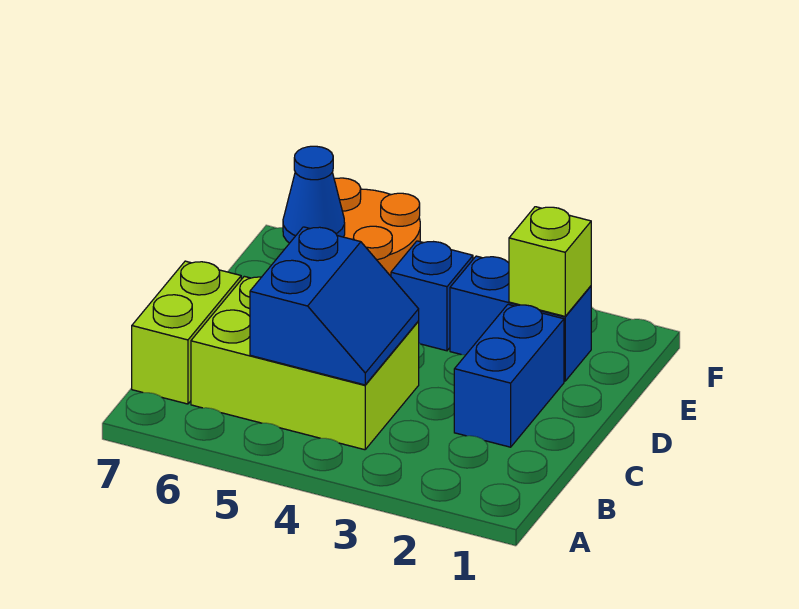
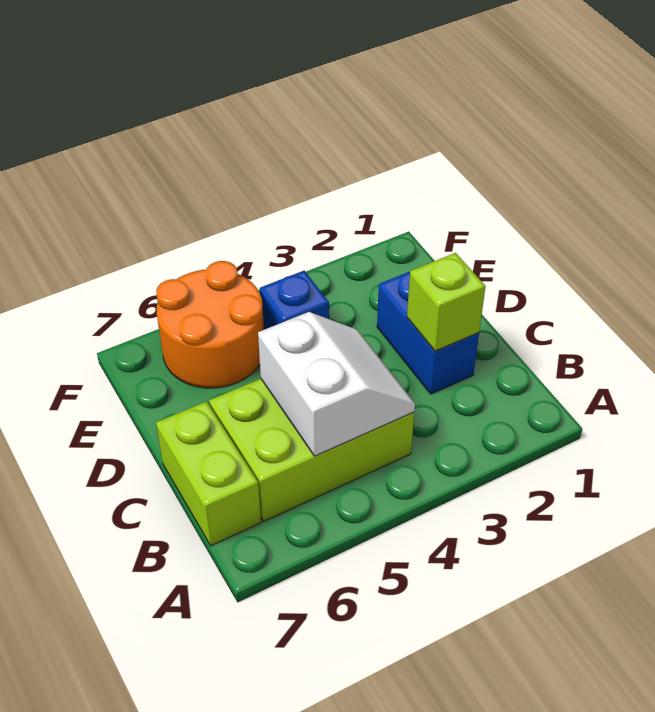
blue 2x2 slope [250,227,419,385] -> white 2x2 slope [258,312,415,456]
blue 1x2 brick [450,256,591,381] -> none
lime 1x1 brick [509,207,591,316] -> lime 1x1 brick moved to [407,253,486,351]
blue 1x1 cone [283,146,345,243] -> none

